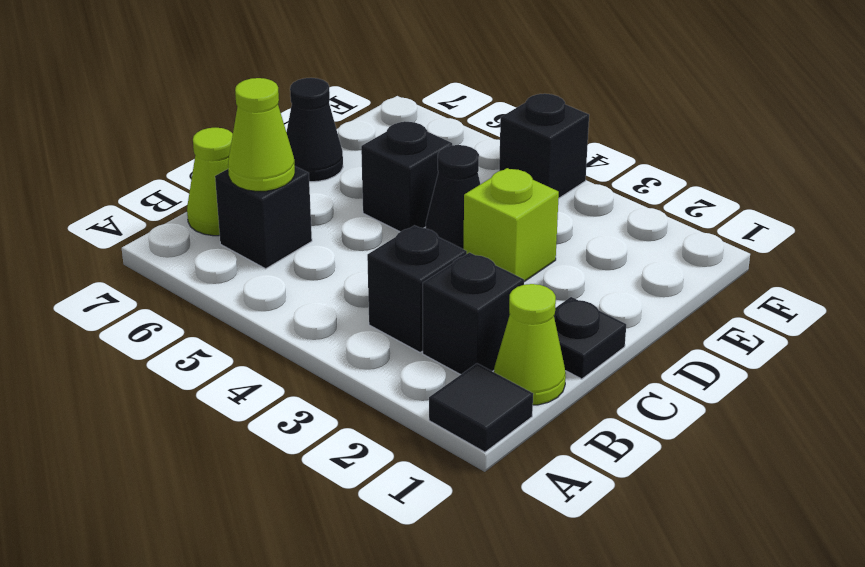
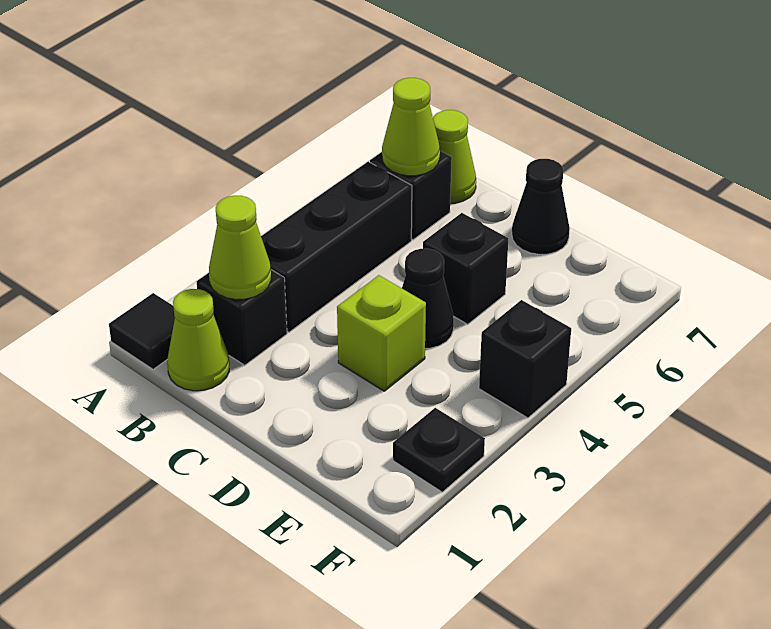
none -> lime 1x1 cone [209,196,271,300]
black 1x1 brick [367,225,467,352] -> black 1x3 brick [261,162,412,332]
black 1x1 plate [554,297,626,379] -> black 1x1 plate moved to [393,408,485,492]

